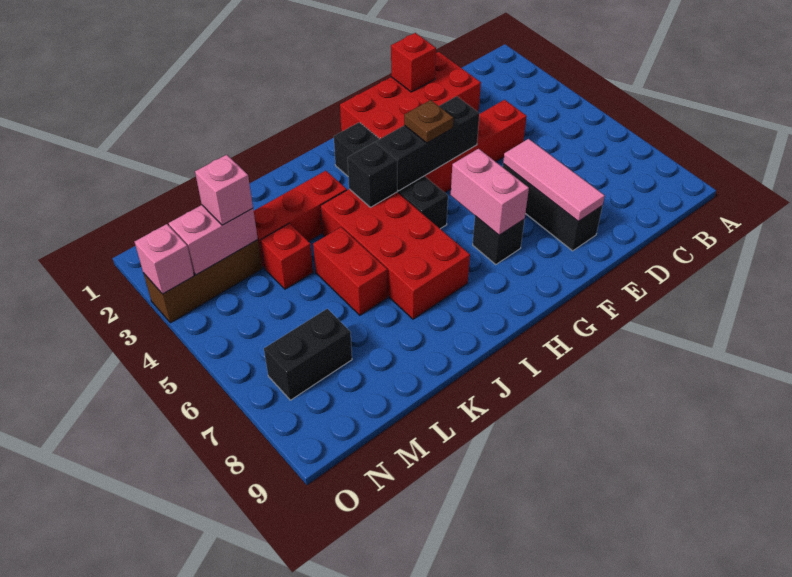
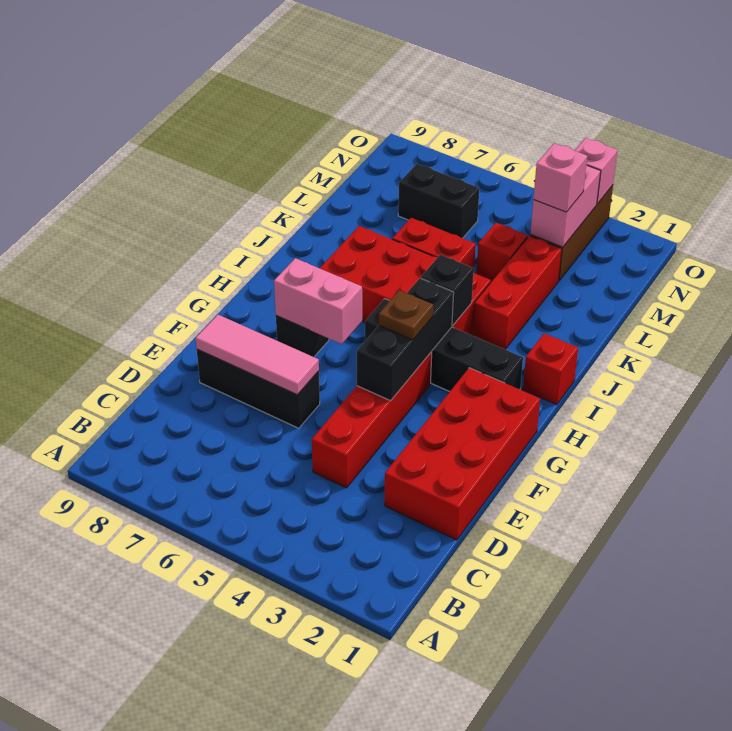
red 1x1 brick [391,33,436,92] -> red 1x1 brick moved to [523,333,578,405]
black 1x2 brick [264,309,352,400] -> black 1x2 brick turned to [398,164,479,238]

